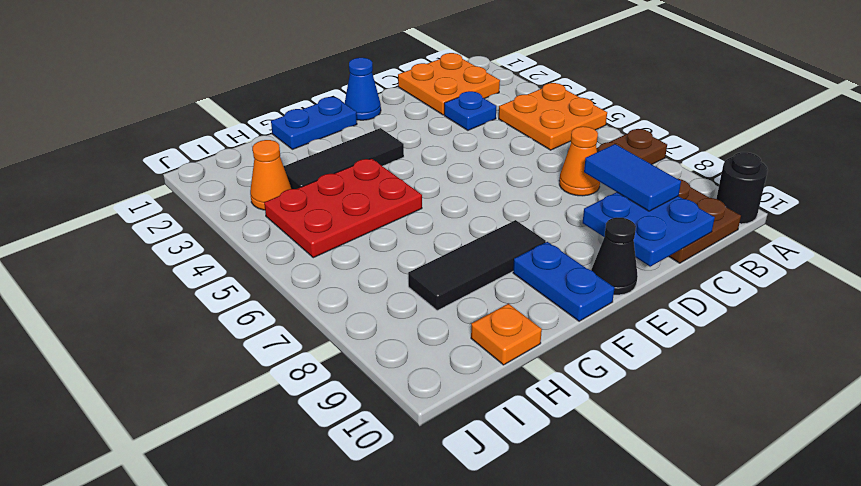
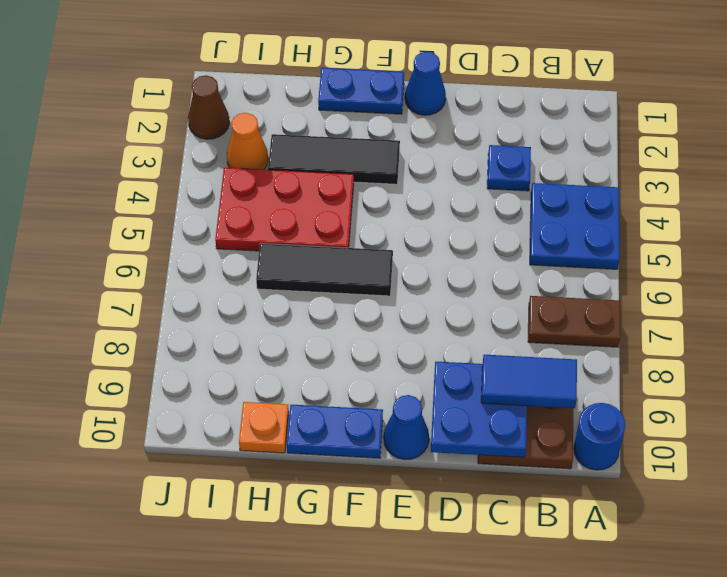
orange 2x2 plate [499,83,607,150] -> blue 2x2 plate [530,183,619,269]
black 1x1 round brick [716,152,768,224] -> blue 1x1 round brick [574,403,625,470]
orange 2x2 plate [398,53,500,115] -> none
orange 1x1 cone [559,127,600,196] -> none
blue 1x2 tile [584,144,681,211] -> blue 1x2 tile turned to [481,355,577,408]
black 1x1 cone [592,218,638,295] -> blue 1x1 cone [384,395,429,460]
black 1x3 tile [408,220,546,310] -> black 1x3 tile moved to [256,243,393,296]
blue 1x2 plate [513,242,615,321] -> blue 1x2 plate turned to [287,405,383,458]
none -> brown 1x1 cone [188,75,229,139]

